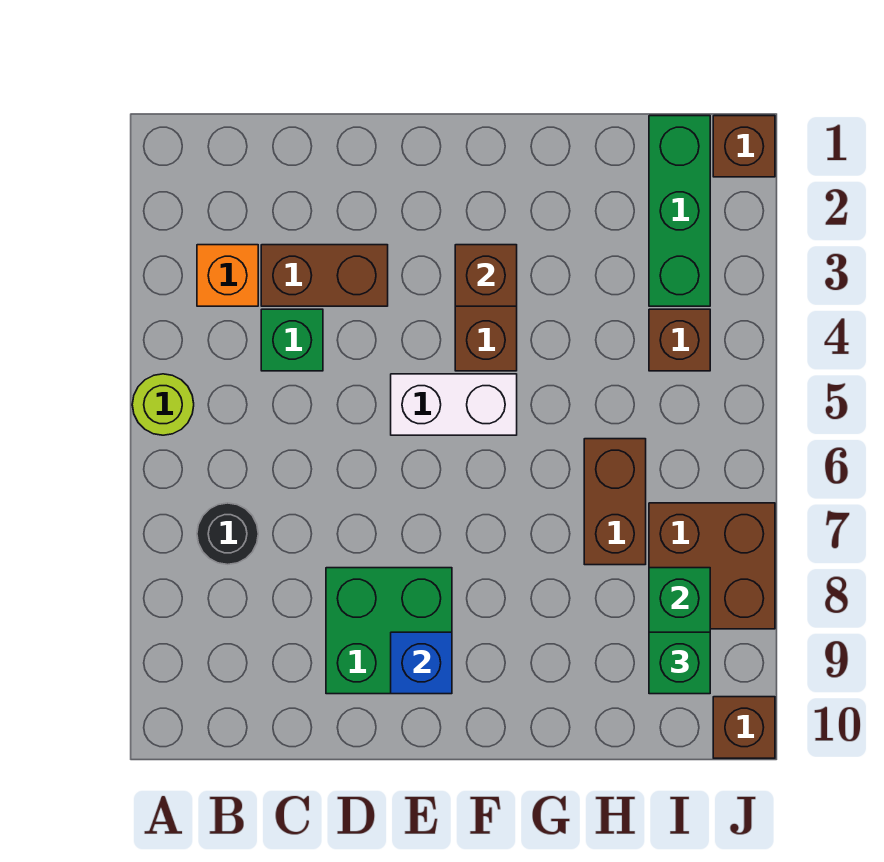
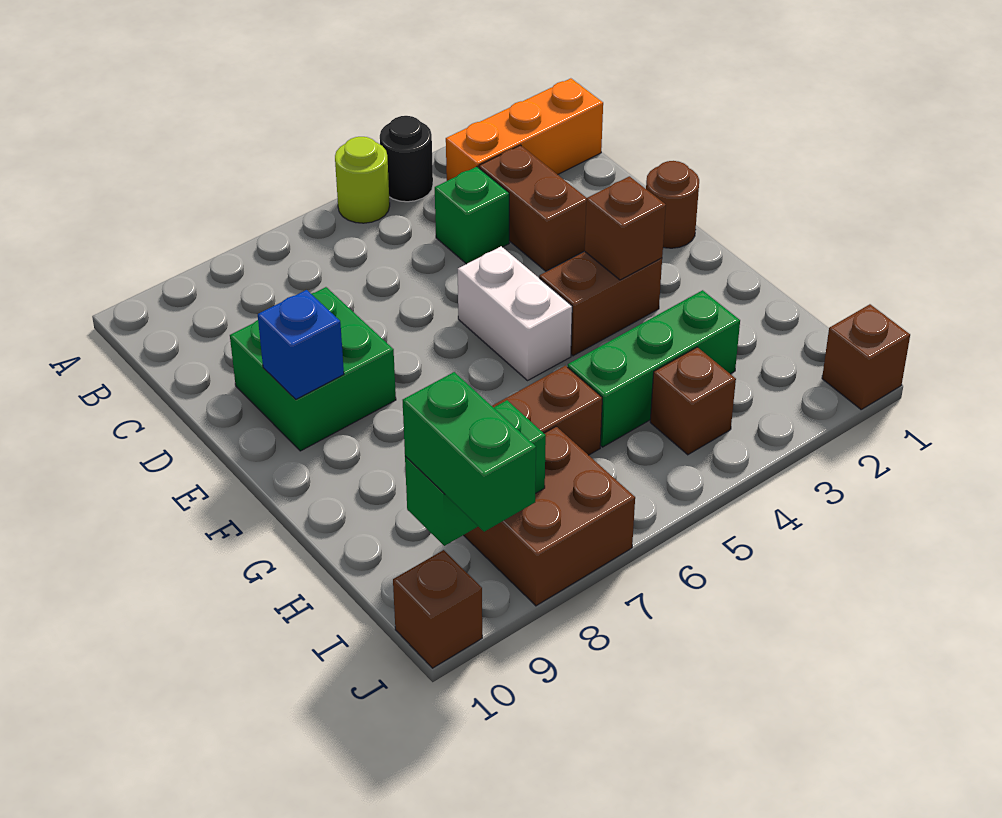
orange 1x1 brick [197,245,258,306] -> orange 1x3 brick [446,78,603,181]
black 1x1 round brick [197,503,258,565] -> black 1x1 round brick moved to [380,116,433,202]
none -> brown 1x1 round brick [646,161,699,248]
green 1x3 brick [649,116,710,306] -> green 1x3 brick moved to [568,290,740,447]
green 1x1 brick [649,632,710,694] -> green 1x2 brick [403,372,536,532]

